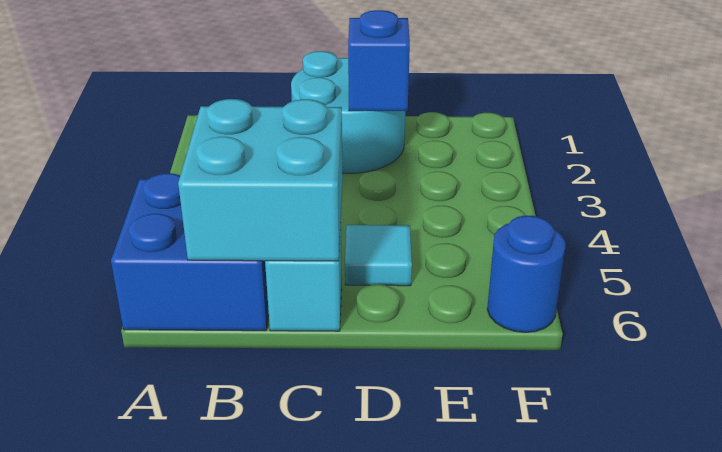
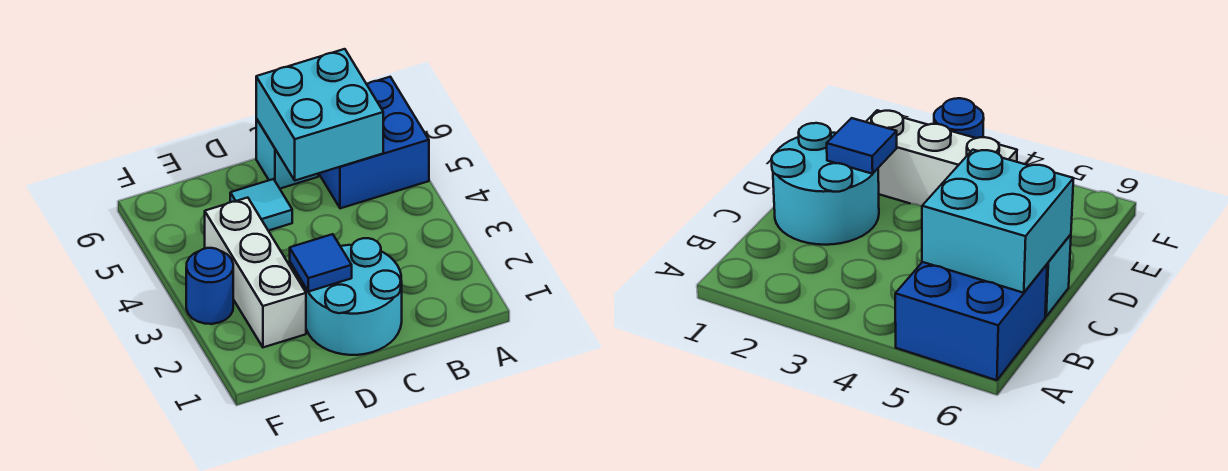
blue 1x1 brick [348,10,410,111] -> blue 1x1 tile [290,234,352,292]
none -> white 1x3 brick [205,198,306,347]
blue 1x1 round brick [487,216,565,332] -> blue 1x1 round brick moved to [186,248,233,324]

